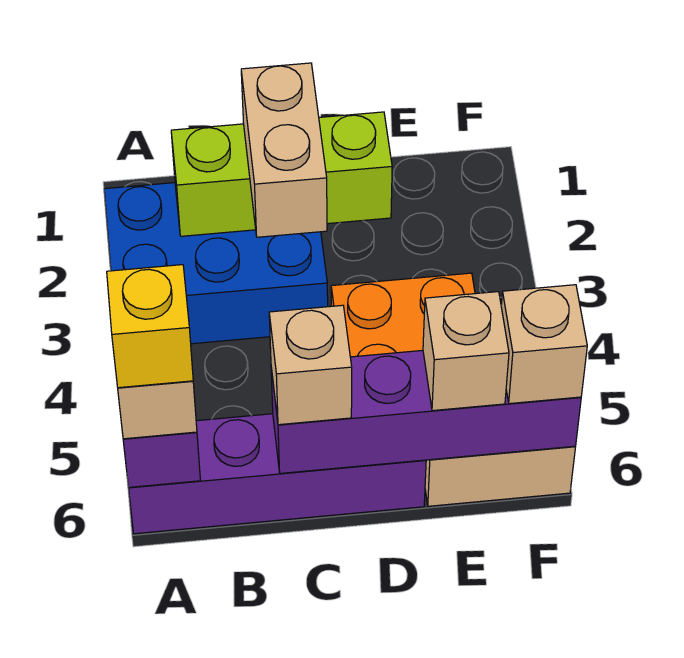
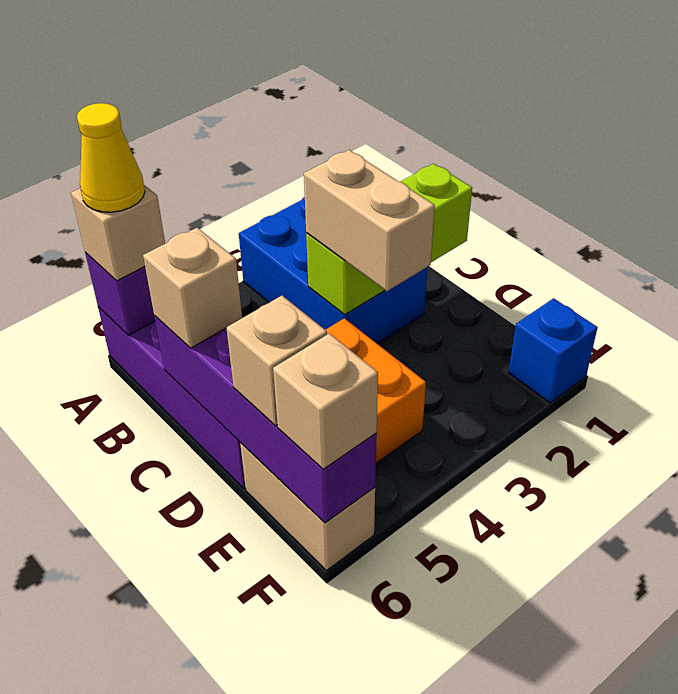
yellow 1x1 brick [107,265,193,388] -> yellow 1x1 cone [77,103,145,212]
lime 1x3 brick [171,112,392,236] -> lime 1x3 brick turned to [306,164,472,315]
tan 1x2 brick [241,63,327,237] -> tan 1x2 brick turned to [304,150,435,291]
none -> blue 1x1 brick [508,298,597,403]

